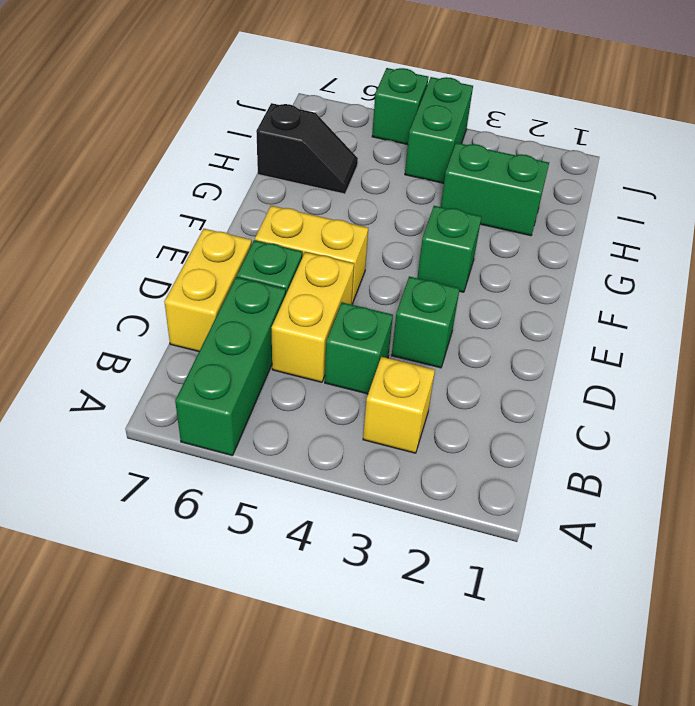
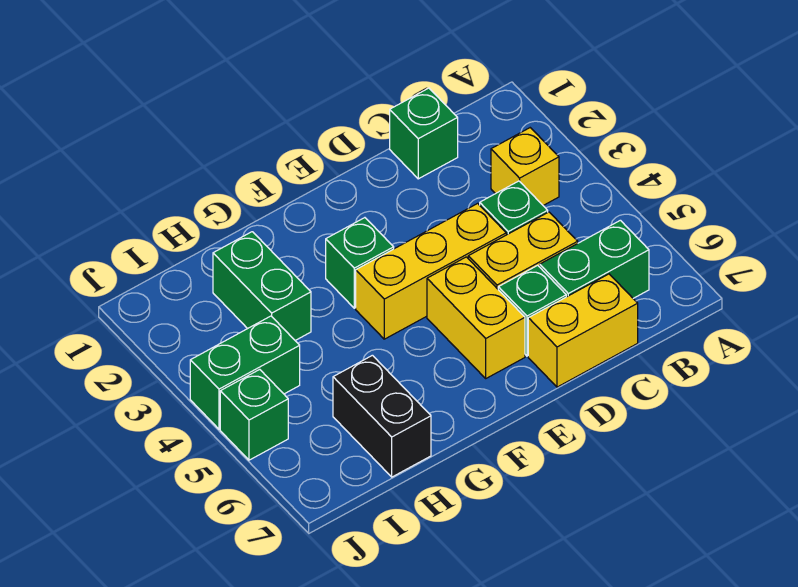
green 1x3 brick [175,277,286,456] -> green 1x2 brick [540,220,649,298]
green 1x1 brick [392,276,460,368] -> green 1x1 brick moved to [390,88,458,179]
none -> yellow 1x3 brick [356,203,506,339]
black 1x2 slope [256,103,358,194] -> black 1x2 brick [333,355,431,477]

